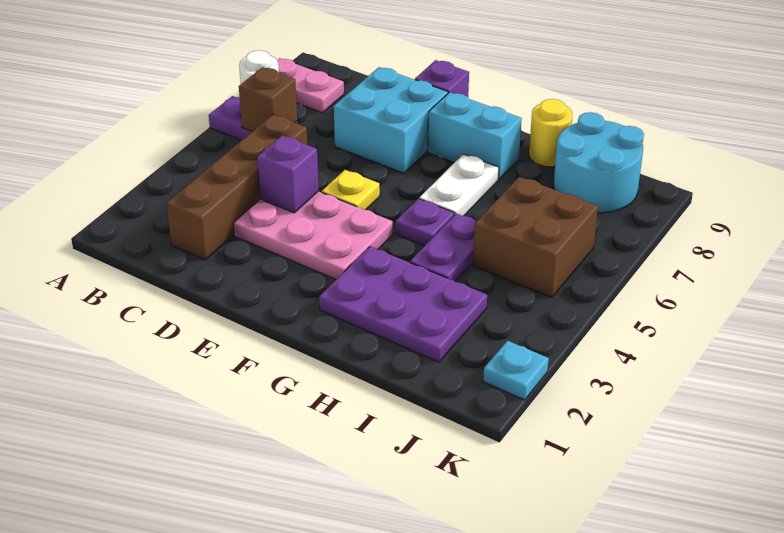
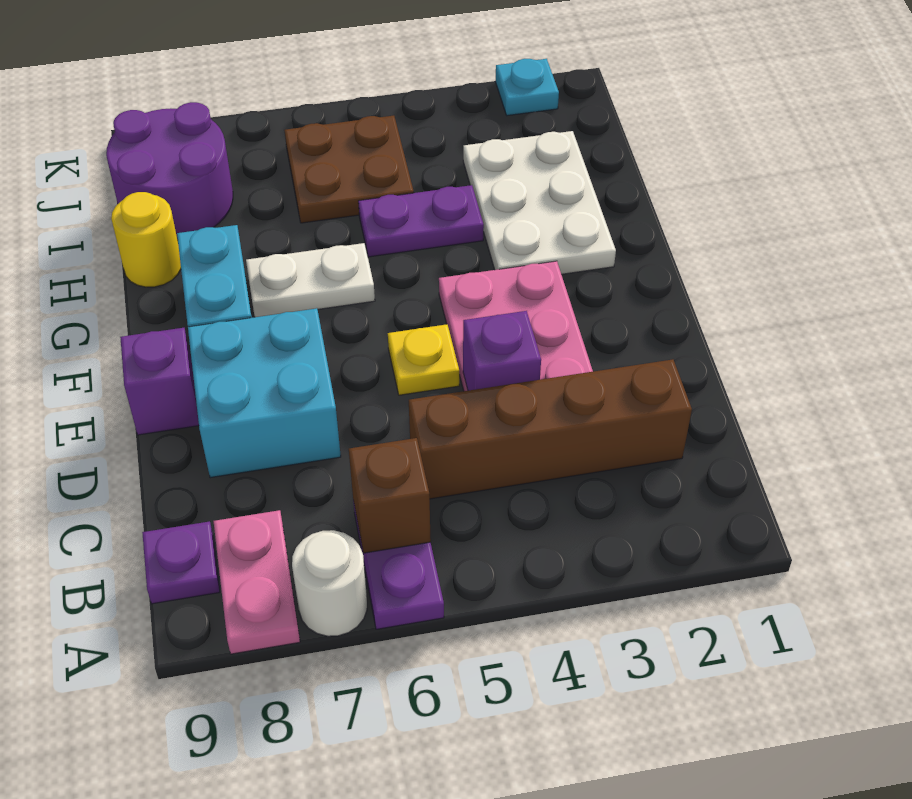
purple 2x3 plate [319,246,487,362] -> white 2x3 plate [463,131,616,274]
purple 1x1 plate [396,199,454,246] -> purple 1x1 plate moved to [142,521,220,604]
brown 2x2 brick [473,177,598,297] -> brown 2x2 plate [284,116,414,223]
cyan 2x2 round brick [554,112,644,213] -> purple 2x2 round brick [106,102,233,240]

